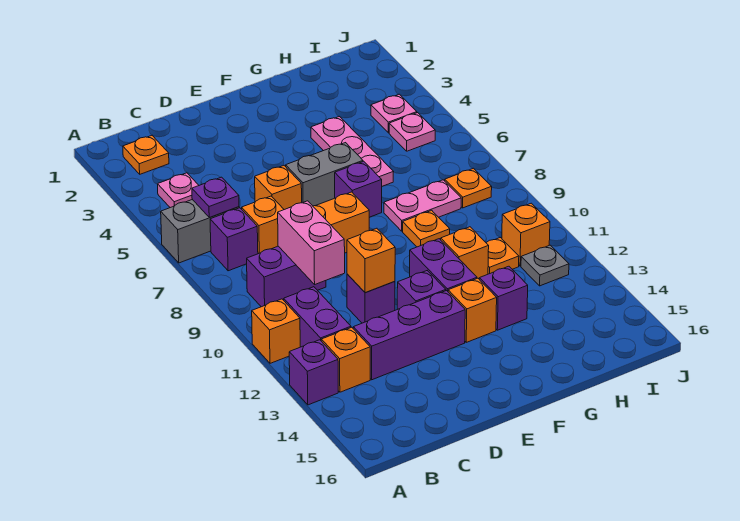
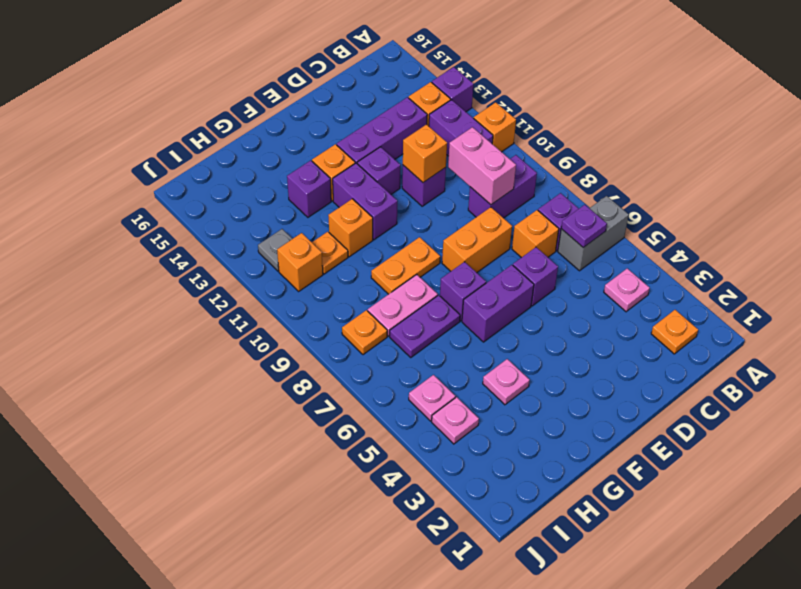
orange 1x1 brick [255,166,302,210] -> purple 1x1 brick [513,247,558,306]
grey 1x2 brick [286,143,363,206] -> purple 1x2 brick [462,265,534,342]
pink 1x3 plate [311,116,394,186] -> pink 1x1 plate [483,359,530,405]
none -> purple 1x2 plate [390,295,460,357]
orange 1x1 plate [403,210,450,247] -> orange 1x2 plate [371,237,440,294]

